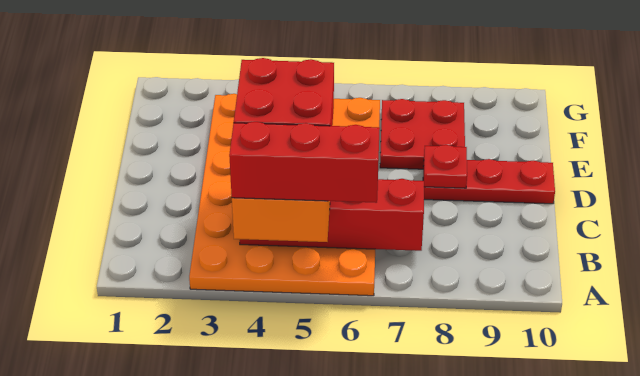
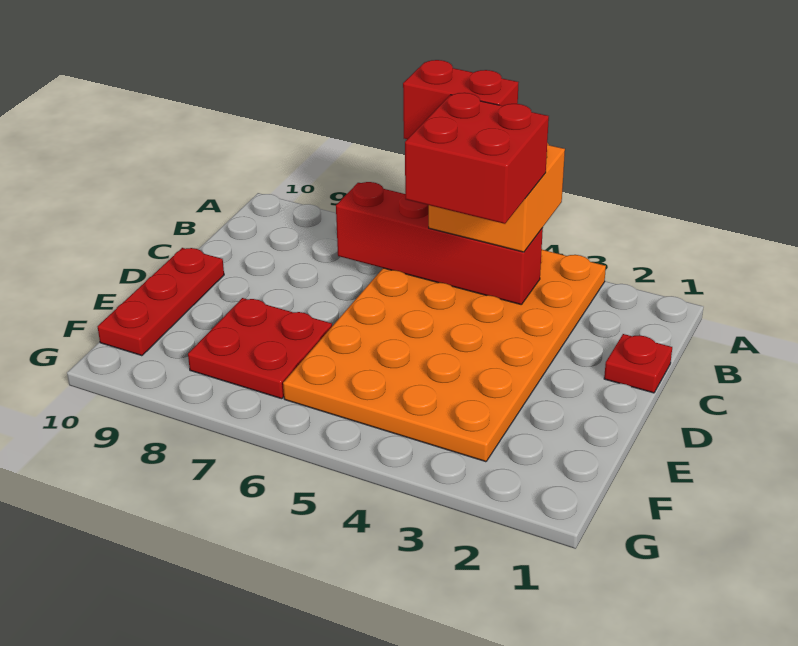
red 1x3 brick [229,122,380,203] -> red 1x2 brick [403,60,519,139]
red 1x3 plate [423,159,555,204] -> red 1x3 plate turned to [97,248,224,356]
red 1x1 plate [424,145,467,188] -> red 1x1 plate moved to [604,334,672,393]

